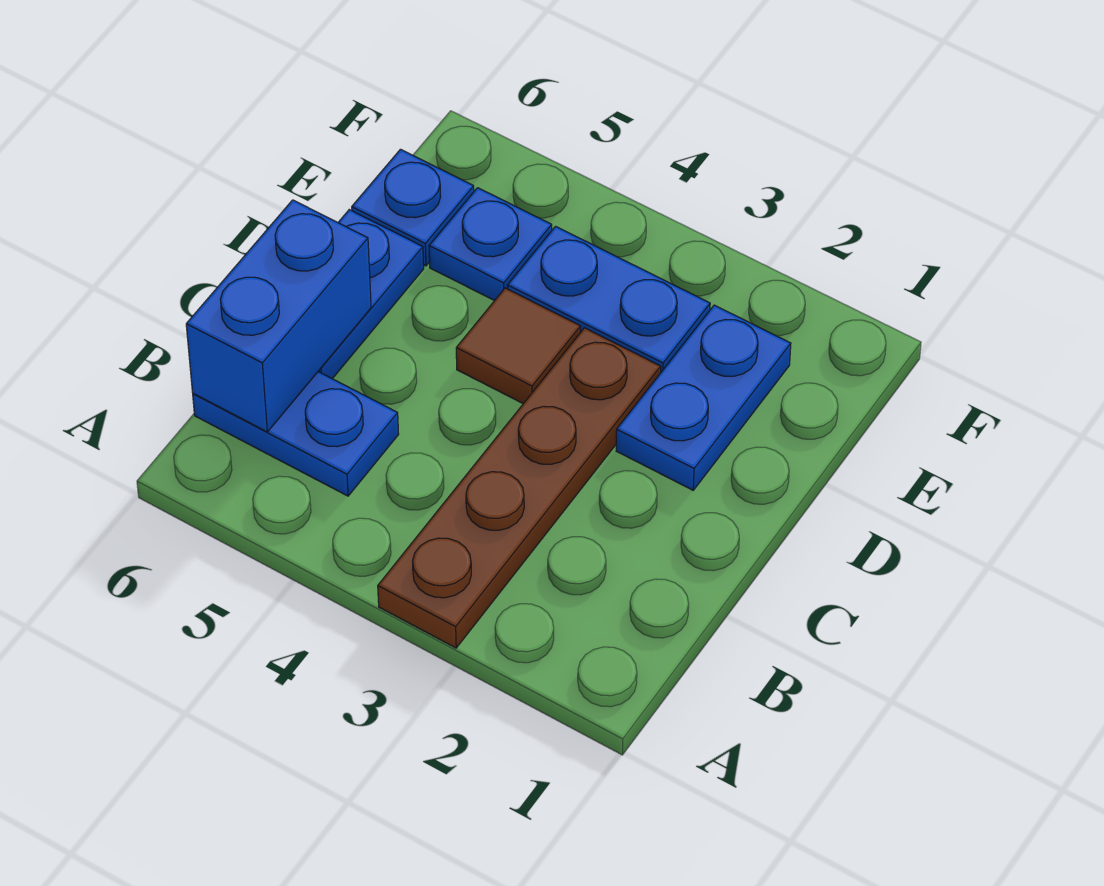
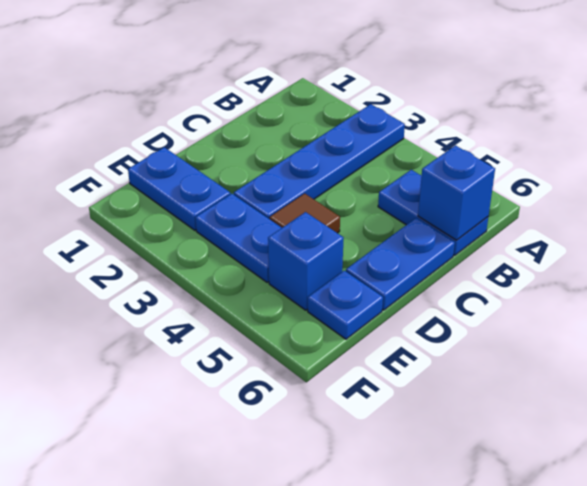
brown 1x4 plate [378,328,661,648] -> blue 1x4 plate [234,104,405,219]
blue 1x2 brick [186,200,371,432] -> blue 1x1 brick [418,145,495,240]
blue 1x2 plate [616,305,791,490] -> blue 1x2 plate turned to [128,147,230,230]
blue 1x1 plate [429,188,552,301] -> blue 1x1 brick [268,212,344,310]

